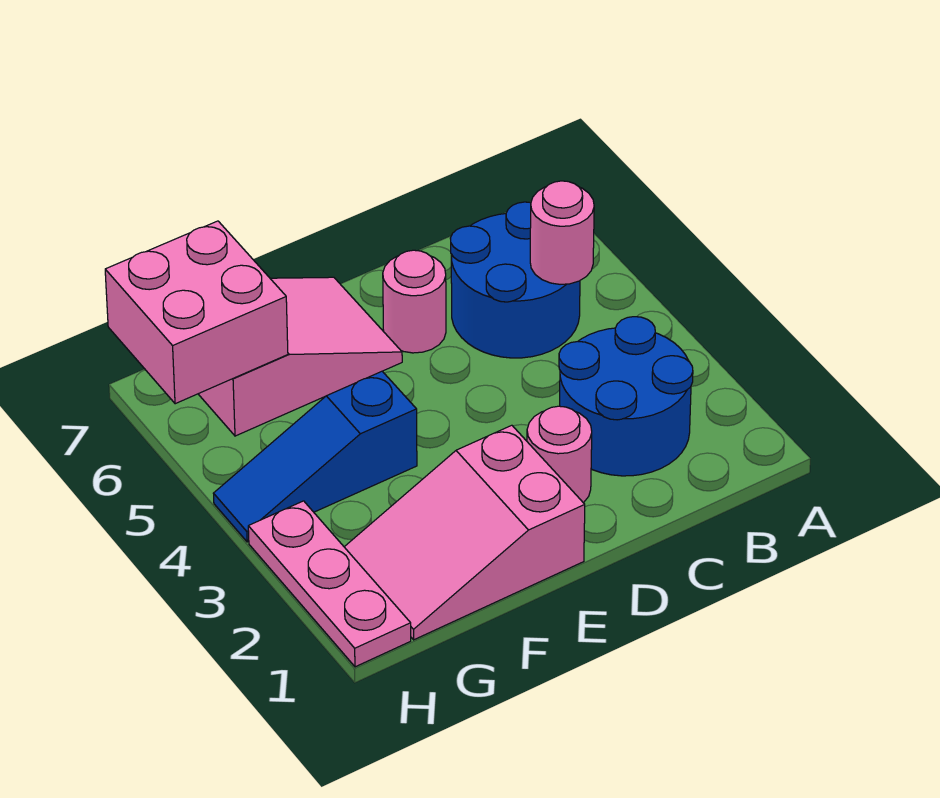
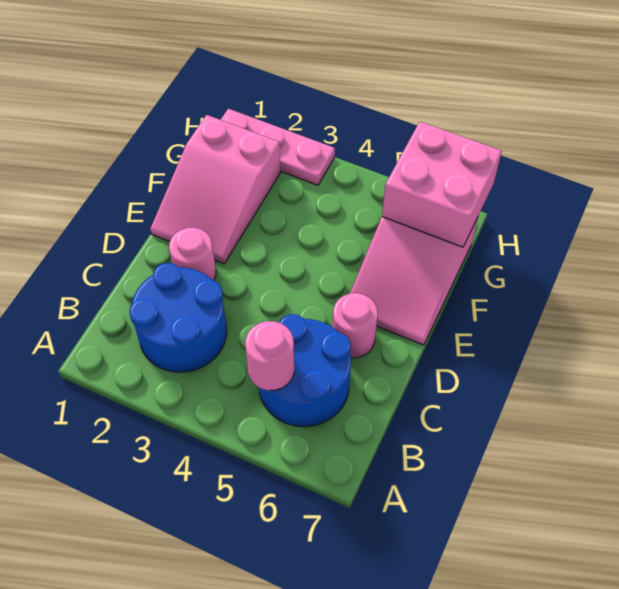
pink 2x3 slope [345,425,585,640] -> pink 2x3 slope turned to [150,115,281,264]
blue 1x3 slope [214,371,417,542] -> none

